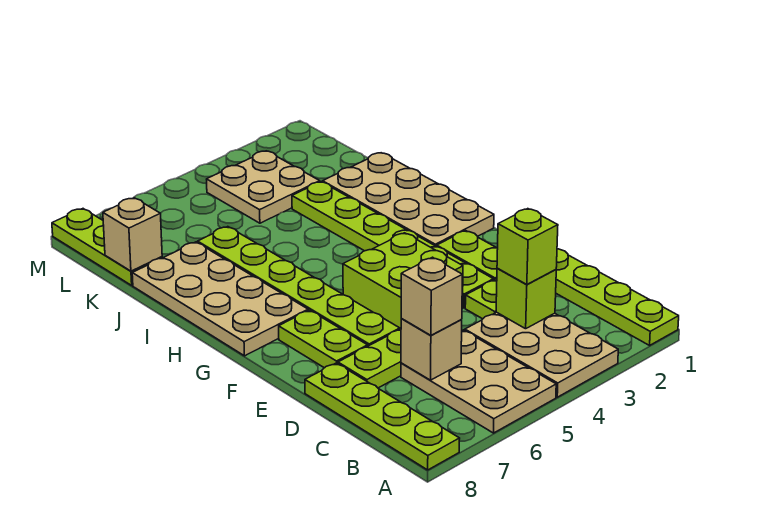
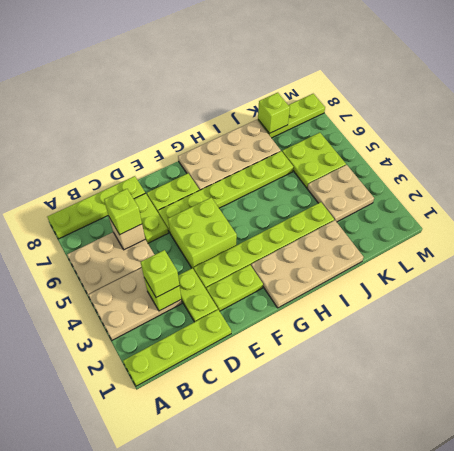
tan 1x1 brick [401,257,462,335] -> lime 1x1 brick [104,189,142,235]
none -> lime 2x2 plate [282,133,346,188]
tan 1x1 brick [103,198,162,271] -> lime 1x1 brick [258,93,290,134]

